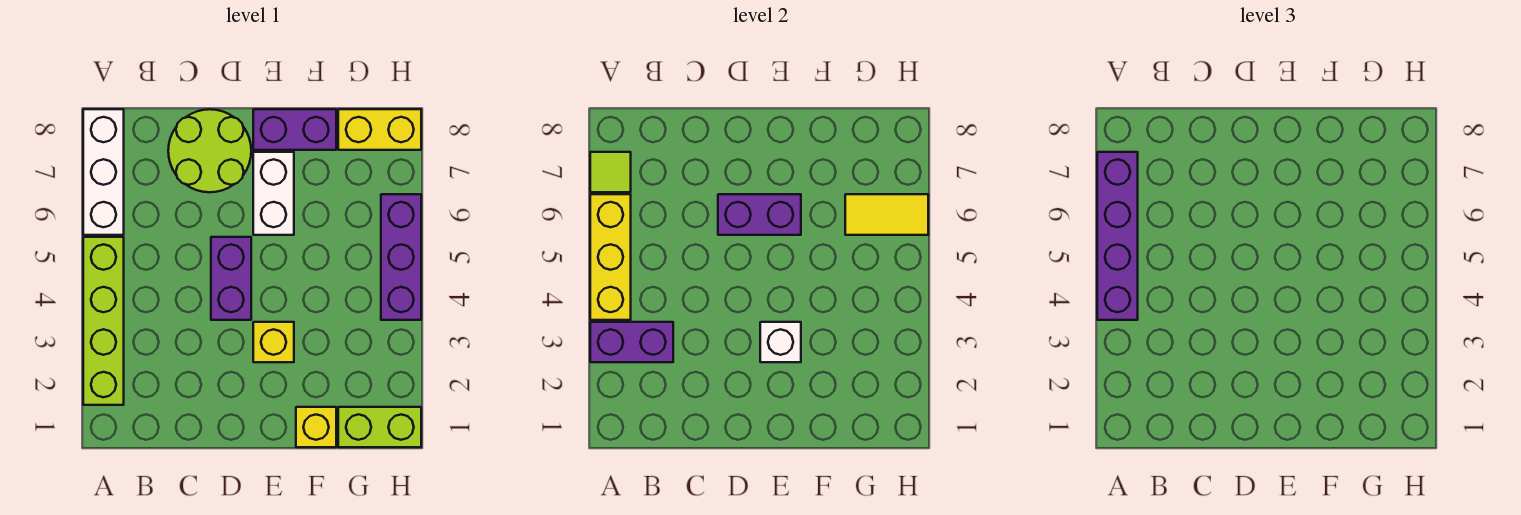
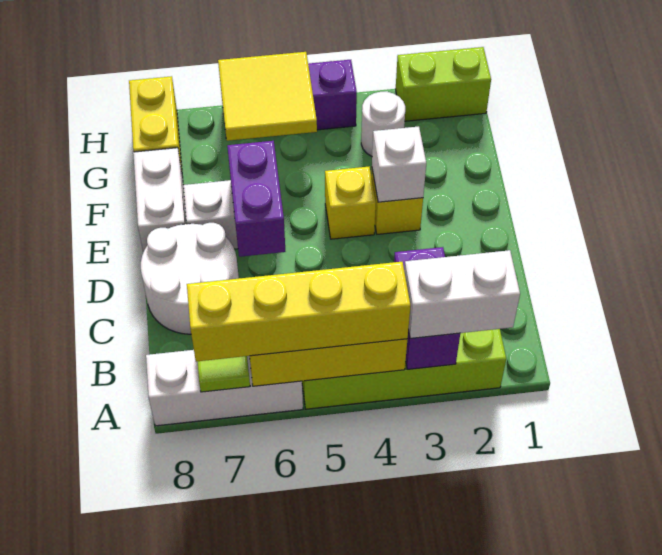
none -> white 1x2 brick [404,250,520,338]
purple 1x4 brick [1097,152,1138,320] -> yellow 1x4 brick [187,262,410,362]
lime 2x2 round brick [168,109,251,192] -> white 2x2 round brick [141,223,239,334]
purple 1x2 brick [211,237,251,320] -> none
purple 1x2 brick [253,109,336,150] -> white 1x2 brick [133,148,186,252]
yellow 1x1 brick [296,407,336,447] -> yellow 1x1 brick moved to [325,167,376,239]
lime 1x2 brick [338,407,421,447] -> lime 1x2 brick turned to [396,47,491,121]
none -> white 1x1 round brick [361,92,405,156]
yellow 1x2 tile [845,194,928,235] -> yellow 2x2 tile [218,52,317,141]

